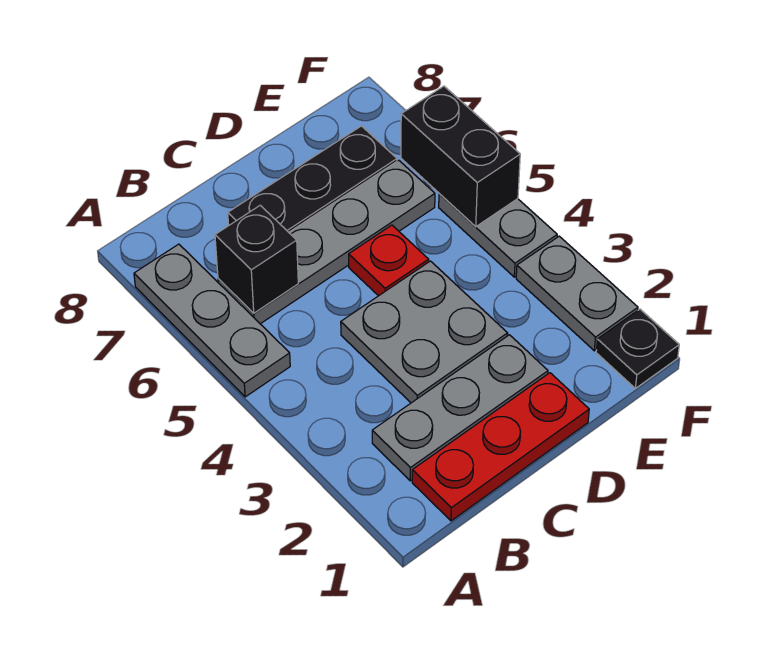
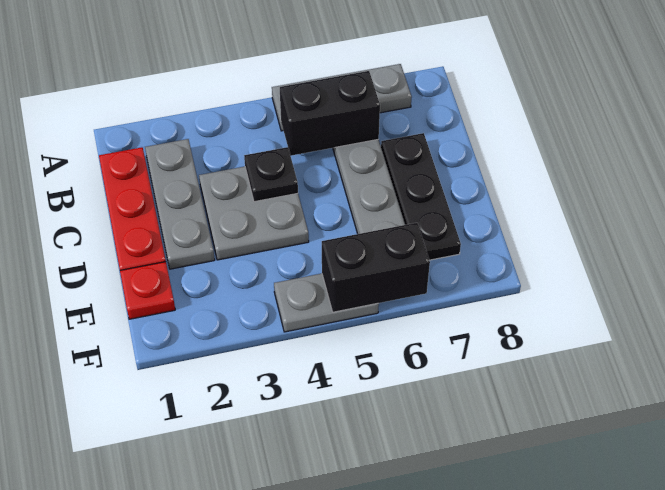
black 1x1 brick [215,205,298,313] -> black 1x2 brick [280,71,380,156]
red 1x1 plate [349,225,429,296] -> red 1x1 plate moved to [120,262,175,319]
black 1x1 plate [596,309,679,388] -> black 1x1 plate moved to [244,147,298,202]
grey 1x2 plate [516,236,638,351] -> none

